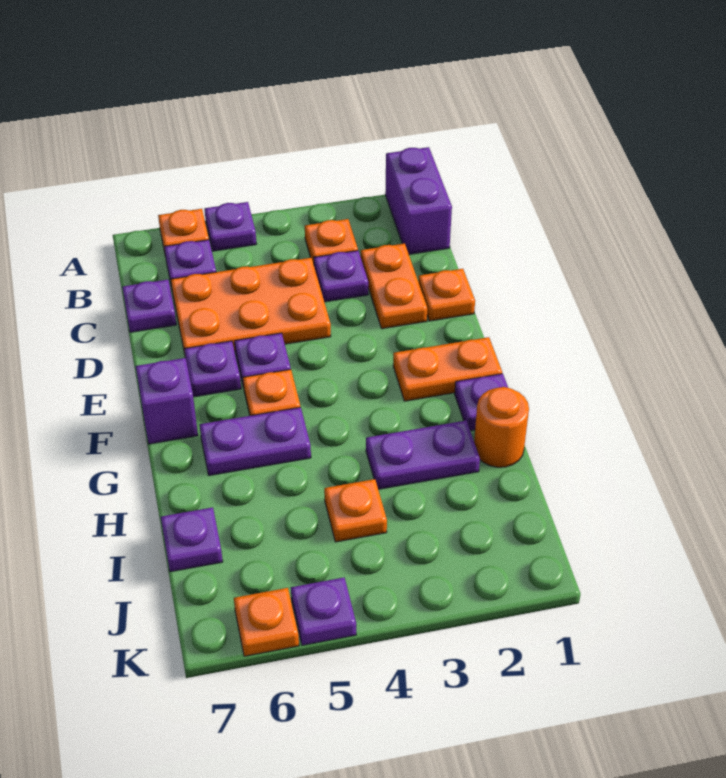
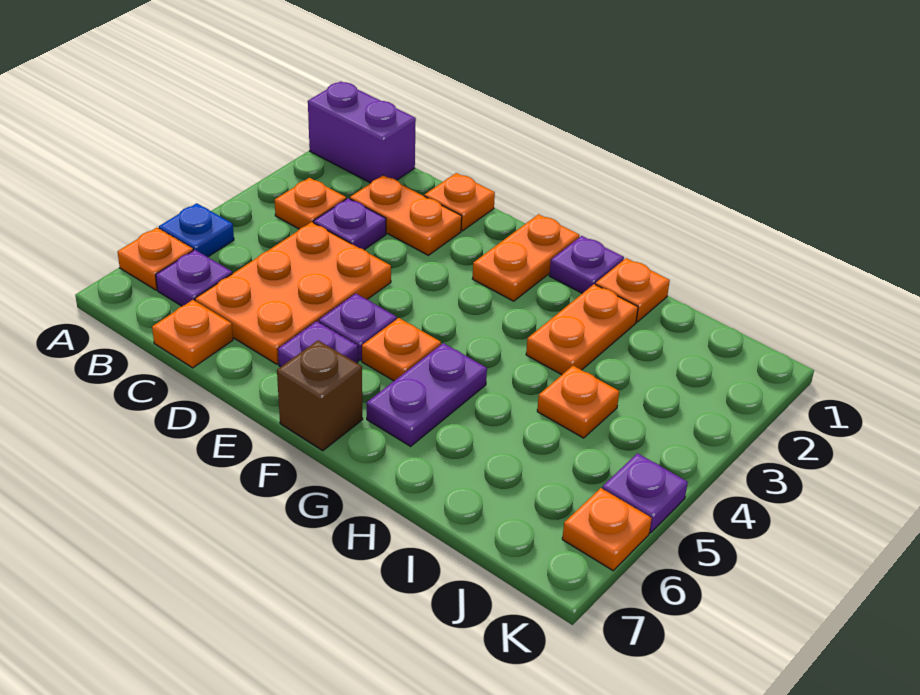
purple 1x1 plate [205,202,256,251] -> blue 1x1 plate [159,203,234,257]
purple 1x1 plate [122,280,176,332] -> orange 1x1 plate [152,300,233,368]
purple 1x1 brick [136,358,198,444] -> brown 1x1 brick [277,340,363,451]
orange 1x1 round brick [474,387,529,467] -> orange 1x1 plate [595,258,670,322]
purple 1x2 plate [366,421,480,489] -> orange 1x2 plate [526,284,638,375]
purple 1x1 plate [161,507,223,572] -> none

